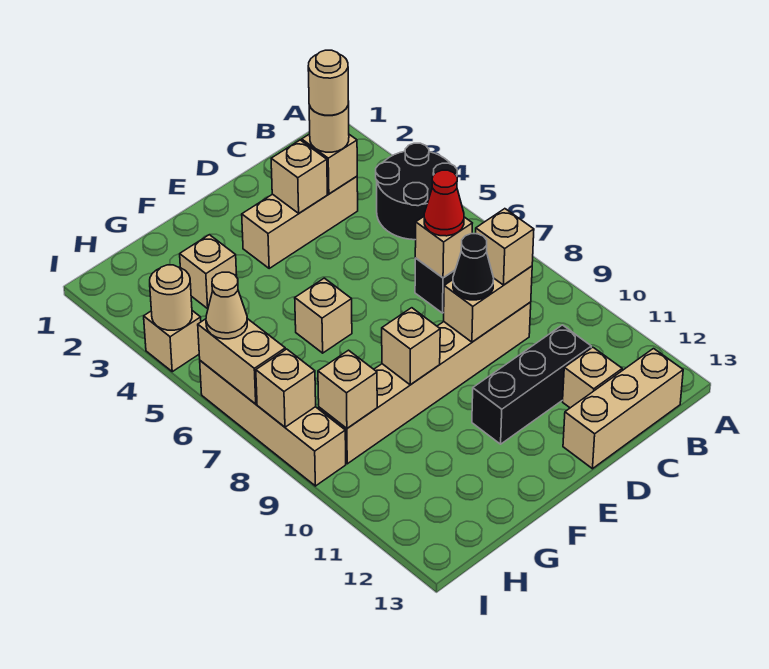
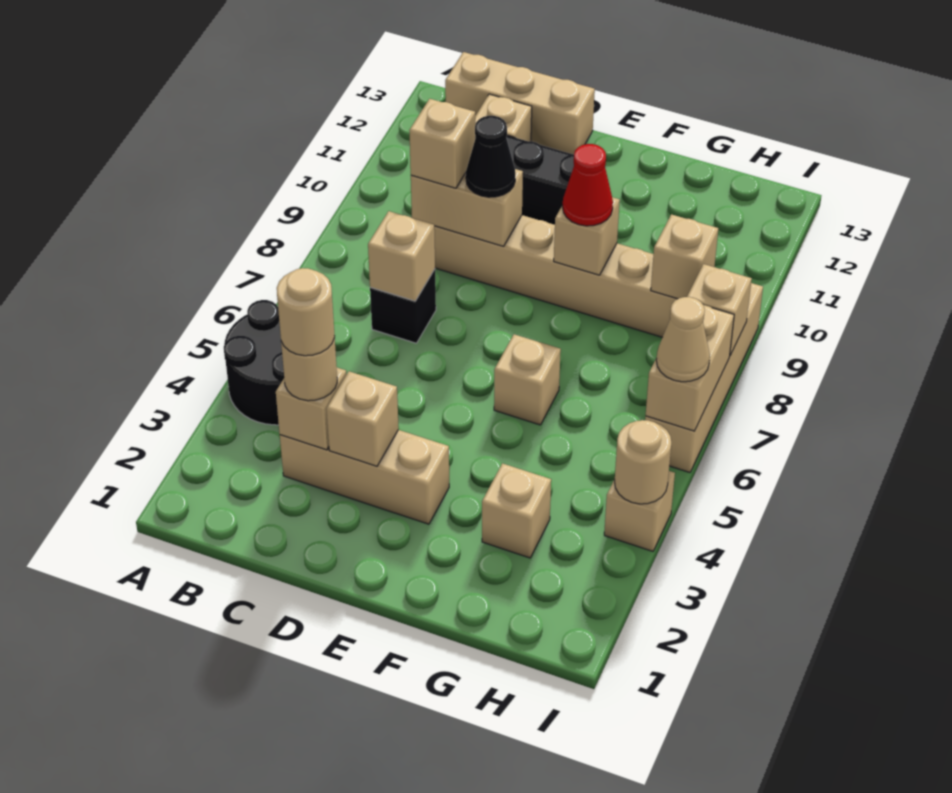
red 1x1 cone [424,170,464,236] -> red 1x1 cone moved to [563,144,613,226]

